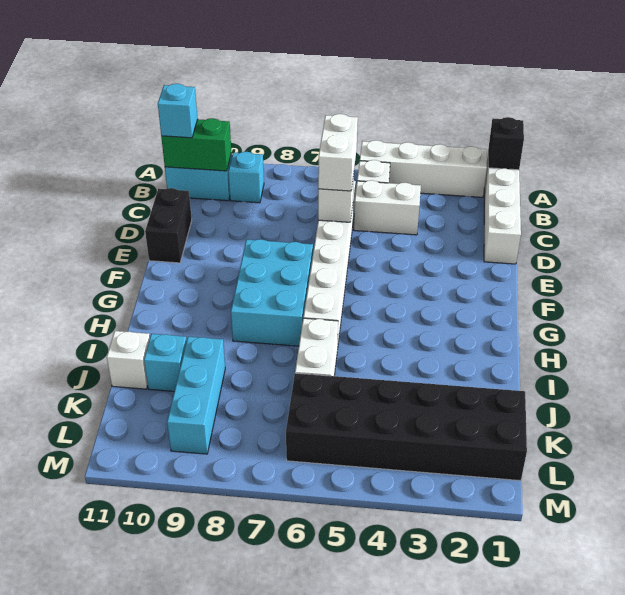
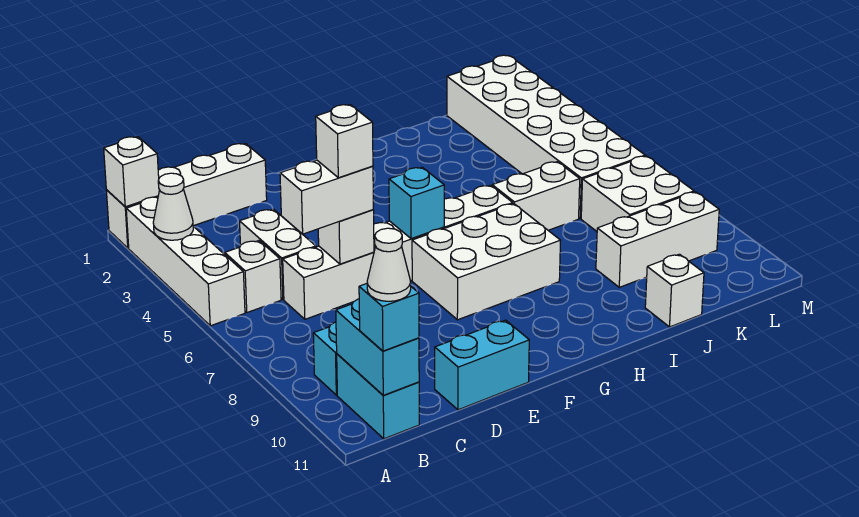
black 1x1 brick [488,117,524,170] -> white 1x1 brick [104,137,159,207]
none -> white 1x1 cone [153,173,193,240]
green 1x2 brick [161,118,231,171] -> cyan 1x2 brick [336,299,419,395]
none -> white 1x1 cone [367,228,411,301]
none -> white 1x1 brick [316,105,373,178]
black 1x2 brick [145,188,192,263] -> cyan 1x2 brick [435,320,529,410]
cyan 2x3 brick [231,239,313,346] -> white 2x3 brick [412,204,561,320]
cyan 1x3 brick [167,337,225,454] -> white 1x3 brick [596,192,719,287]
cyan 1x1 brick [144,334,187,391] -> cyan 1x1 brick moved to [389,167,444,239]
black 2x6 brick [286,373,527,481] -> white 2x6 brick [447,55,645,219]
none -> white 2x2 brick [581,156,694,231]

